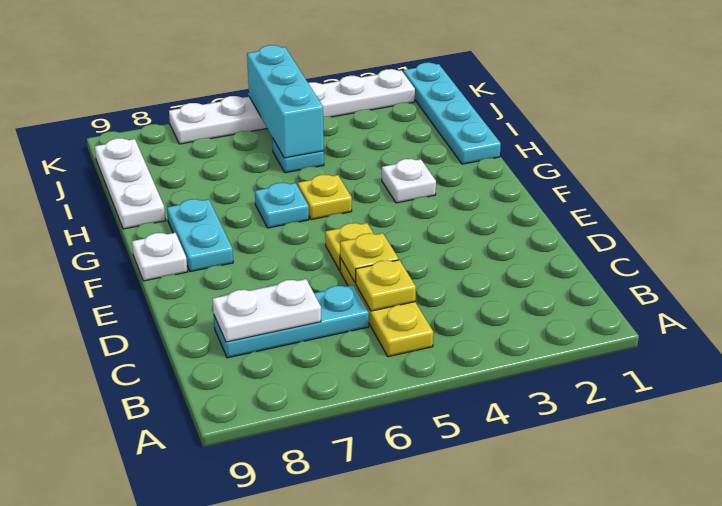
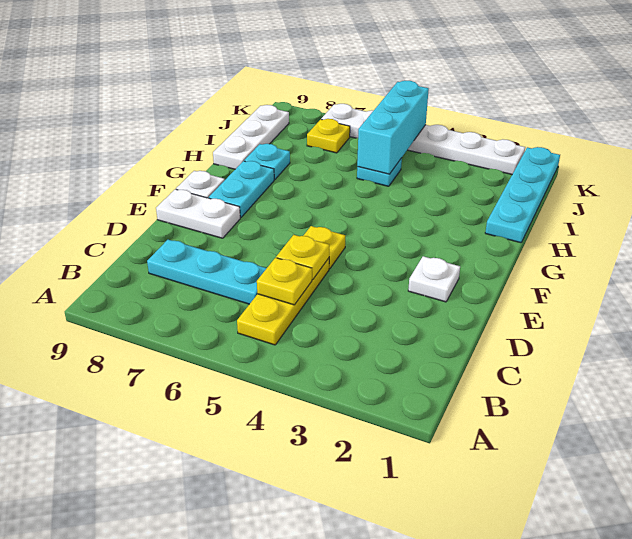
white 1x2 plate [213,279,321,342] -> white 1x2 plate moved to [156,189,240,238]
white 1x1 plate [382,159,436,203] -> white 1x1 plate moved to [408,256,460,302]
yellow 1x1 plate [298,175,352,220] -> yellow 1x1 plate moved to [307,119,350,153]
cyan 1x1 plate [255,183,309,228] -> cyan 1x1 plate moved to [244,144,290,180]

